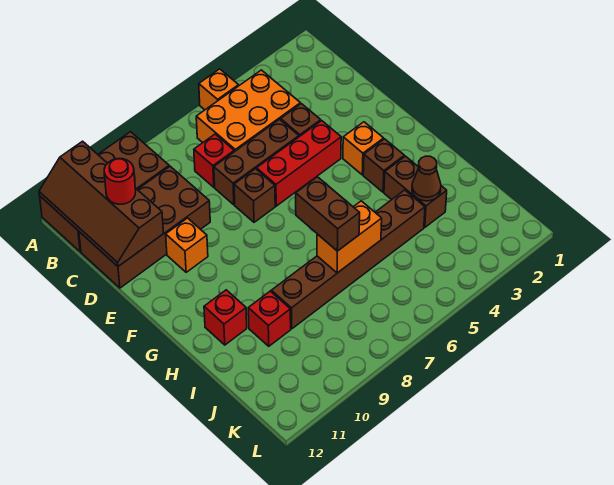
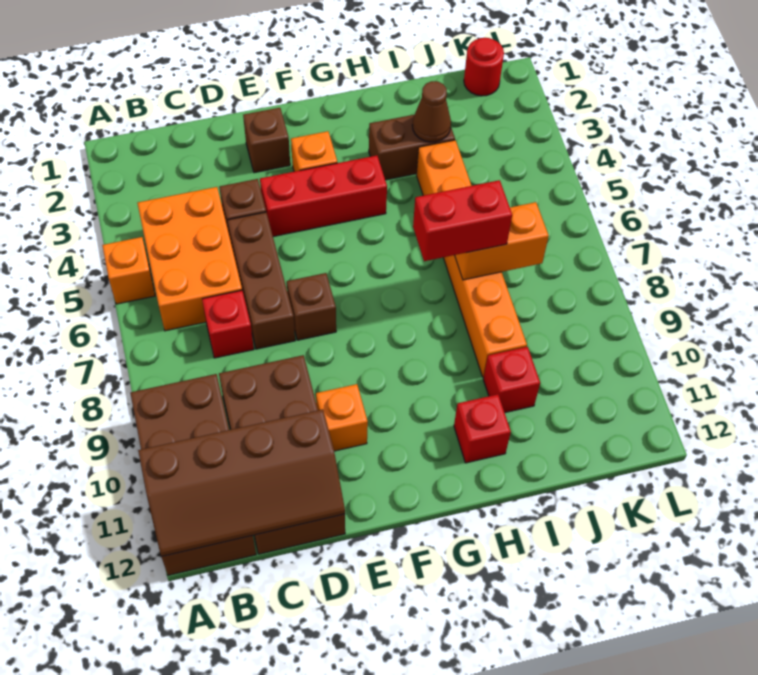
red 1x1 round brick [104,159,136,204] -> red 1x1 round brick moved to [464,38,504,96]
red 1x3 brick [257,121,341,206] -> red 1x3 brick turned to [260,156,387,237]
brown 1x1 brick [363,139,404,192] -> brown 1x1 brick moved to [243,108,290,173]
brown 1x2 brick [296,177,360,251] -> red 1x2 brick [413,180,512,261]
brown 1x6 brick [271,190,425,329] -> orange 1x6 brick [417,140,527,377]
orange 1x2 brick [317,201,382,273] -> orange 1x2 brick turned to [455,202,549,280]

